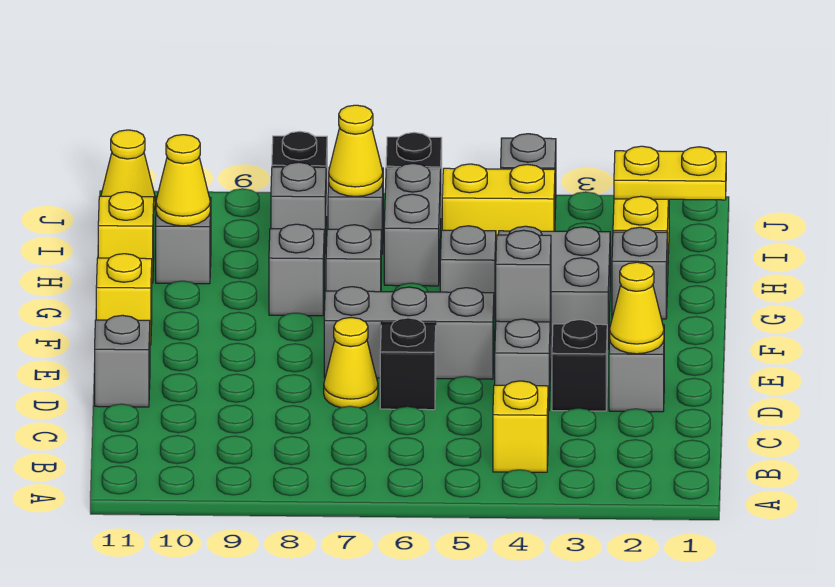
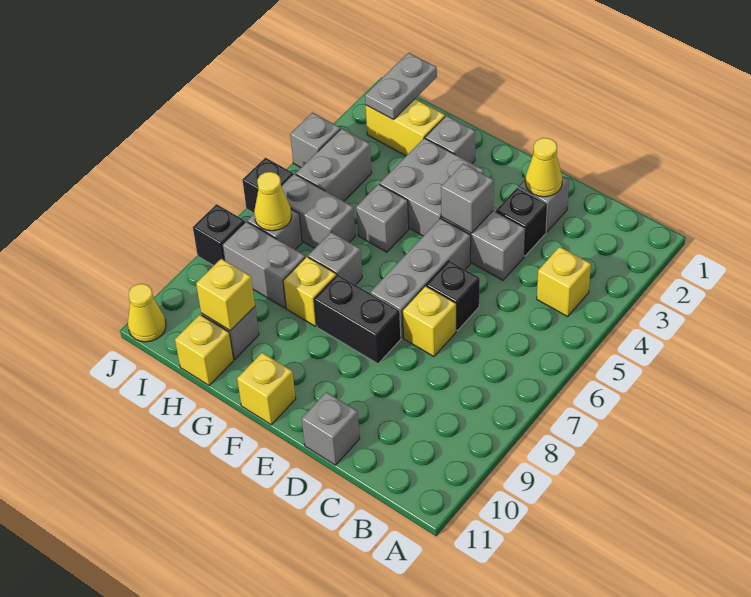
yellow 1x1 cone [324,318,378,408] -> yellow 1x1 brick [403,286,456,357]
none -> black 1x2 brick [314,275,401,364]
grey 1x1 brick [269,224,324,316] -> yellow 1x1 brick [283,257,336,326]
yellow 1x1 cone [156,135,210,226] -> yellow 1x1 brick [196,259,255,331]
yellow 1x2 plate [614,146,726,200] -> grey 1x2 plate [365,53,437,120]
yellow 1x2 brick [442,164,555,240] -> grey 1x2 brick [296,128,372,201]
grey 1x1 brick [271,162,326,254] -> grey 1x2 brick [222,222,305,308]

